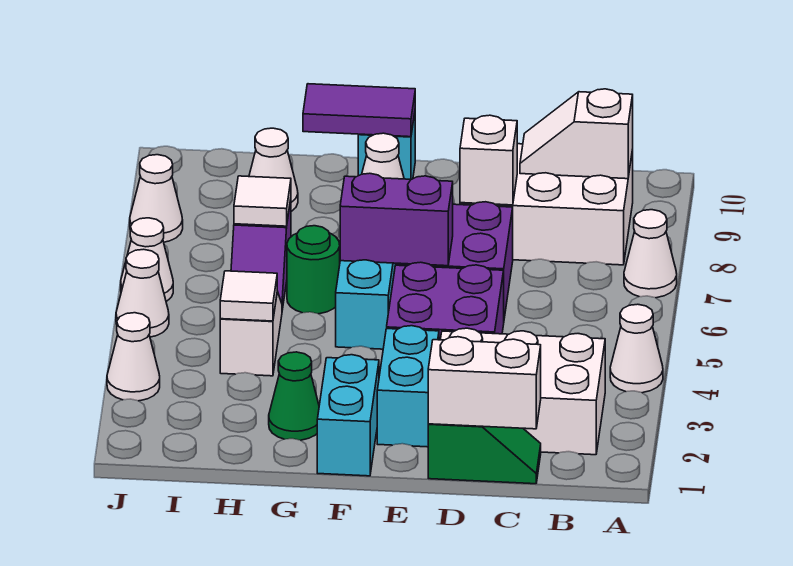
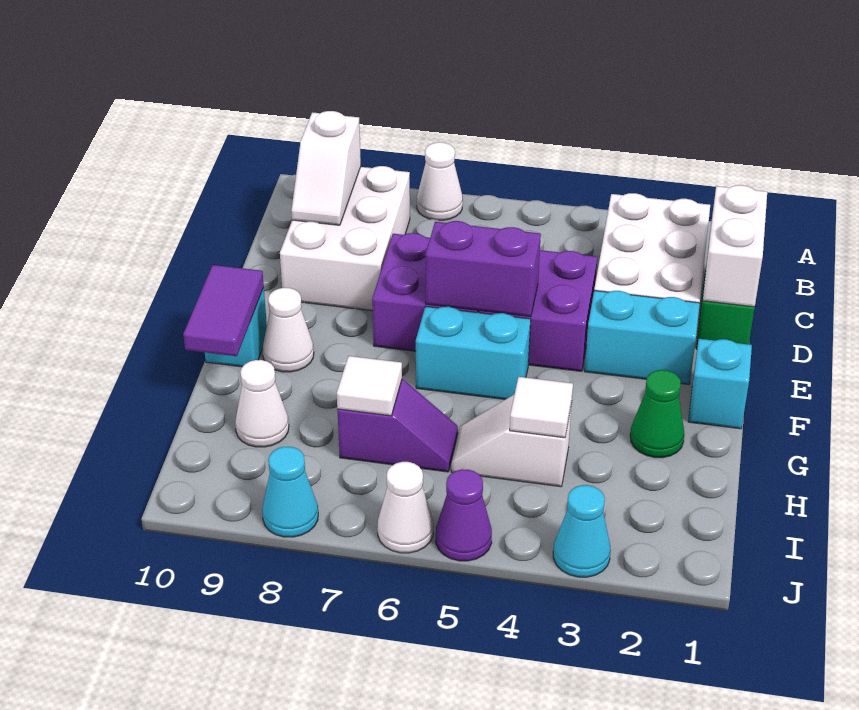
white 1x1 cone [610,304,663,393] -> none
white 1x1 brick [460,115,517,205] -> none
purple 1x2 brick [340,173,453,266] -> purple 1x2 brick turned to [426,221,541,317]
cyan 1x2 brick [317,355,379,476] -> cyan 1x1 brick [688,339,752,429]
green 1x1 round brick [287,226,340,314] -> none
white 1x1 cone [107,313,160,401] -> cyan 1x1 cone [553,485,611,577]
white 1x1 cone [116,249,169,337] -> purple 1x1 cone [436,469,492,561]
white 1x1 cone [130,155,183,242] -> cyan 1x1 cone [262,447,318,537]

